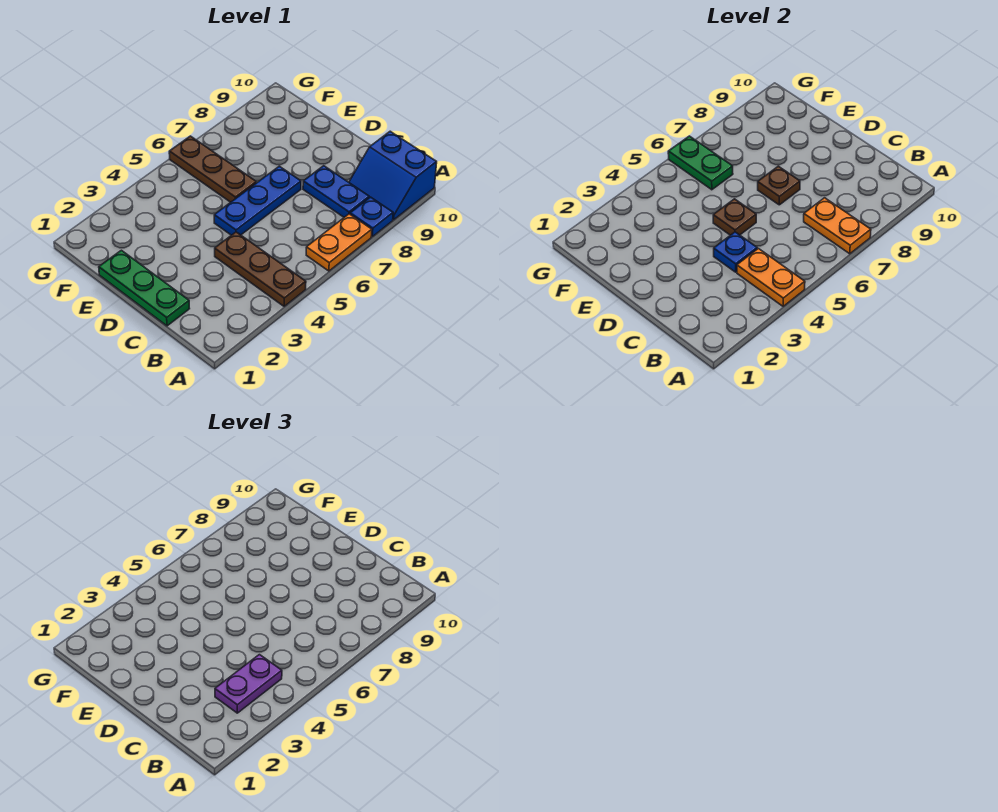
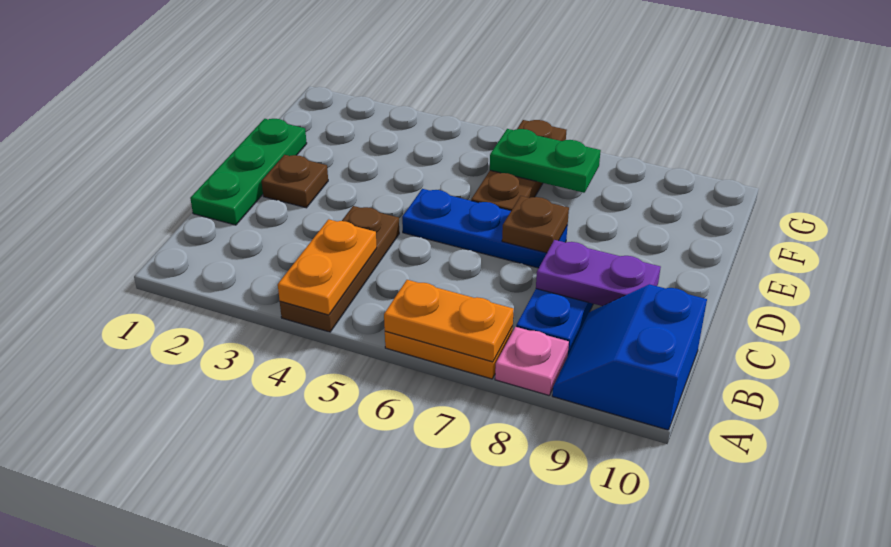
orange 1x2 plate [804,198,871,254] -> orange 1x2 plate turned to [384,280,514,362]
blue 1x1 plate [350,197,393,237] -> pink 1x1 plate [495,327,569,395]
purple 1x2 plate [215,655,282,713] -> purple 1x2 plate moved to [536,240,661,306]
blue 1x1 plate [714,232,757,272] -> none
brown 1x1 plate [713,199,756,235] -> brown 1x1 plate moved to [262,155,328,208]
green 1x2 plate [668,136,733,190] -> green 1x2 plate turned to [490,129,601,193]

